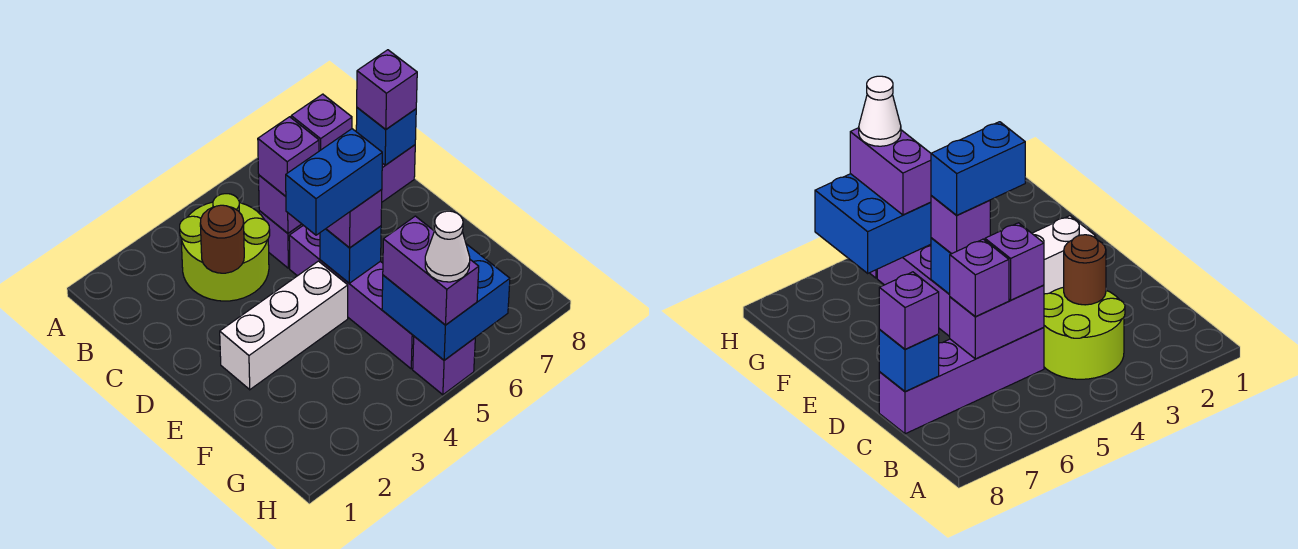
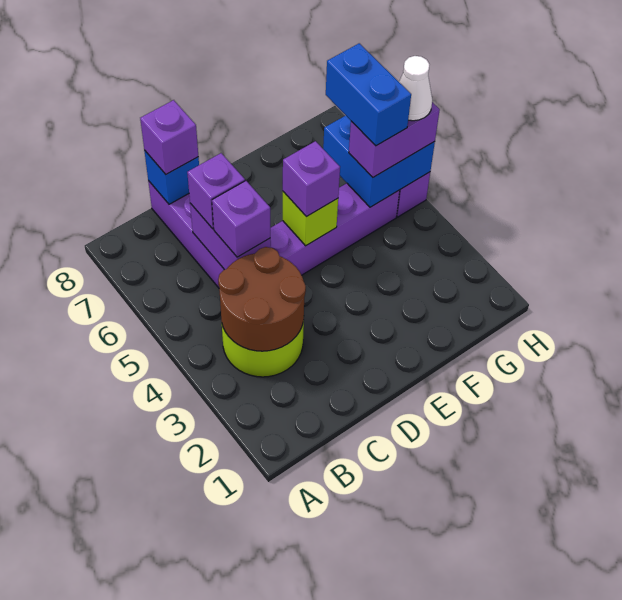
brown 1x1 round brick [200,205,244,273] -> brown 2x2 round brick [218,247,306,351]
white 1x3 brick [220,261,348,390] -> none
blue 1x2 brick [286,129,382,235] -> blue 1x2 brick moved to [326,43,411,146]
blue 1x1 brick [320,226,381,283] -> lime 1x1 brick [283,192,338,246]

